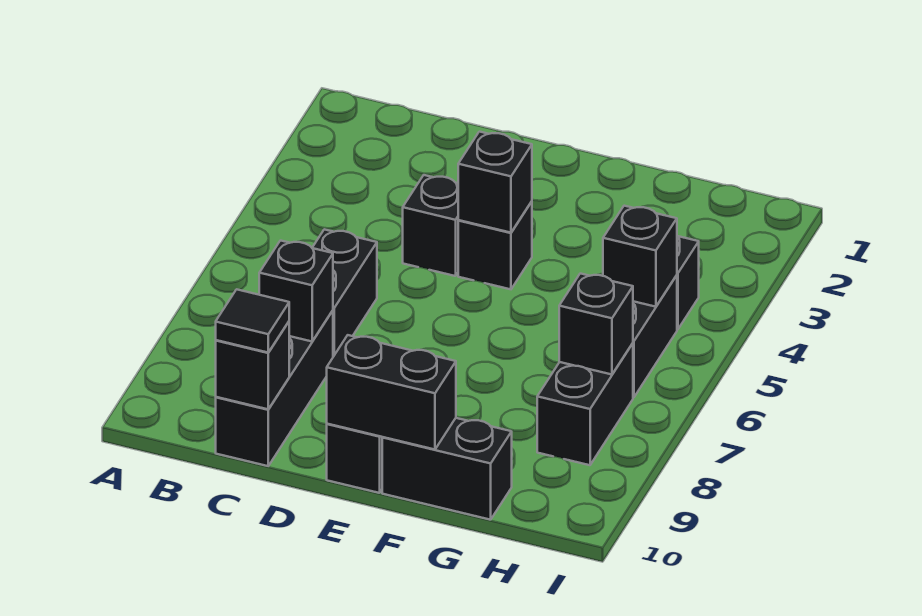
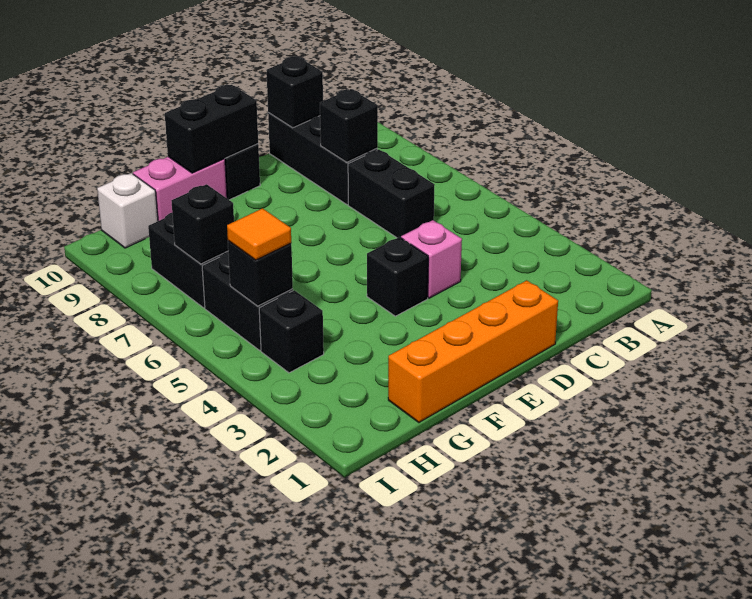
black 1x1 tile [216,289,289,352] -> none
none -> orange 1x4 brick [388,280,558,423]
black 1x1 brick [403,175,459,276] -> pink 1x1 brick [401,220,462,298]
black 1x1 brick [458,132,532,233] -> none
black 1x2 brick [382,418,512,520] -> pink 1x2 brick [133,157,227,221]
none -> orange 1x1 tile [227,208,291,260]
none -> white 1x1 brick [97,173,158,248]

